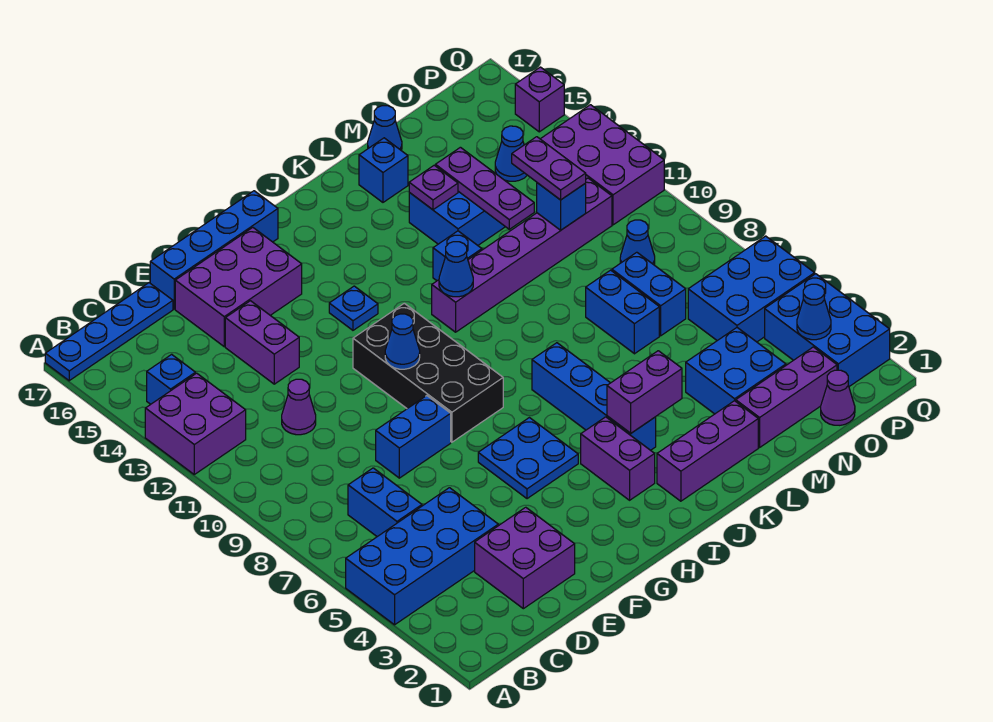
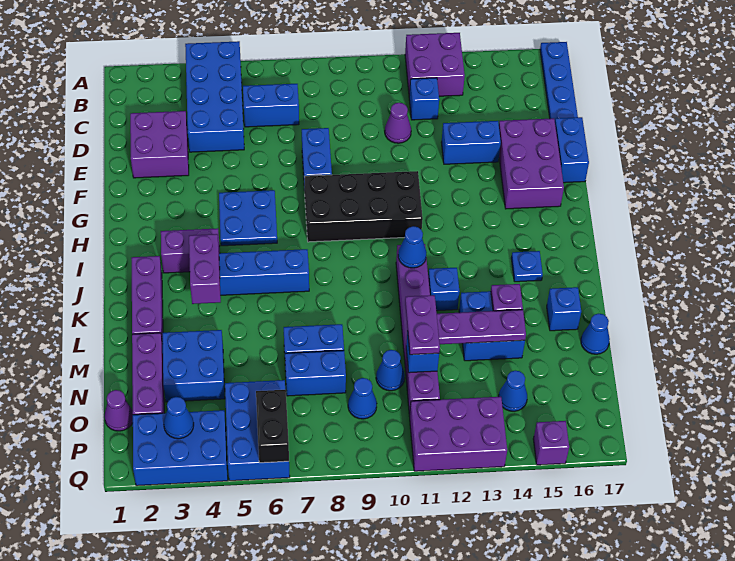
blue 1x1 brick [147,354,196,404] -> blue 1x1 brick moved to [409,78,439,120]
purple 1x2 brick [225,301,299,384] -> blue 1x2 brick [441,121,501,164]
blue 1x4 brick [150,191,278,309] -> blue 1x2 brick [555,117,589,183]
blue 1x1 cone [385,314,420,369] -> blue 1x1 cone moved to [376,350,405,391]
blue 1x1 plate [329,286,378,330] -> blue 1x1 plate moved to [511,251,543,282]
purple 1x2 plate [512,137,586,200] -> purple 1x2 plate turned to [405,295,440,355]
none -> black 1x2 brick [256,390,289,463]

